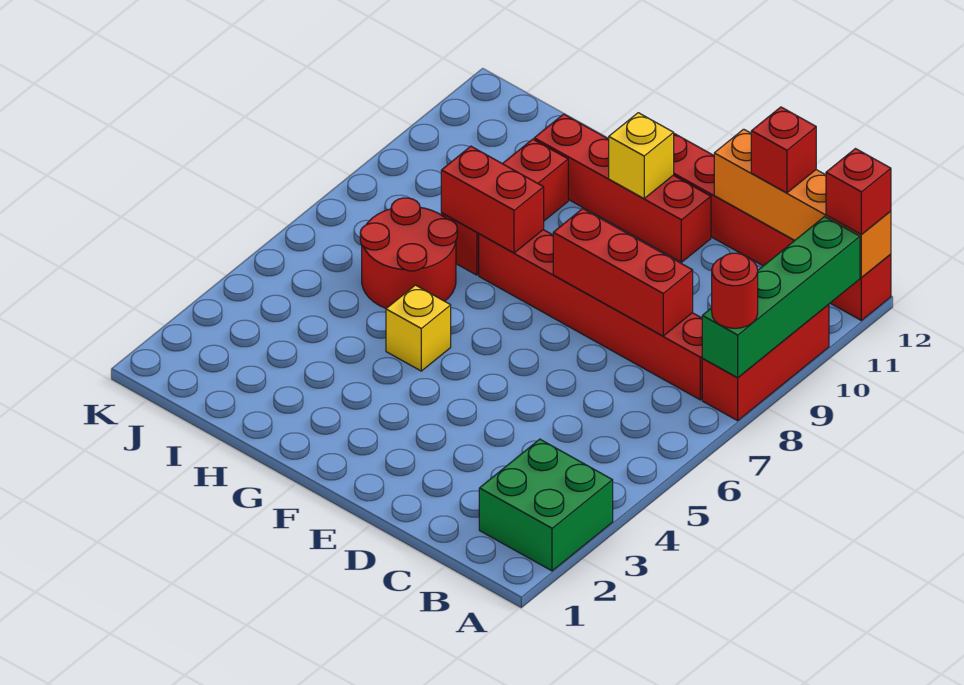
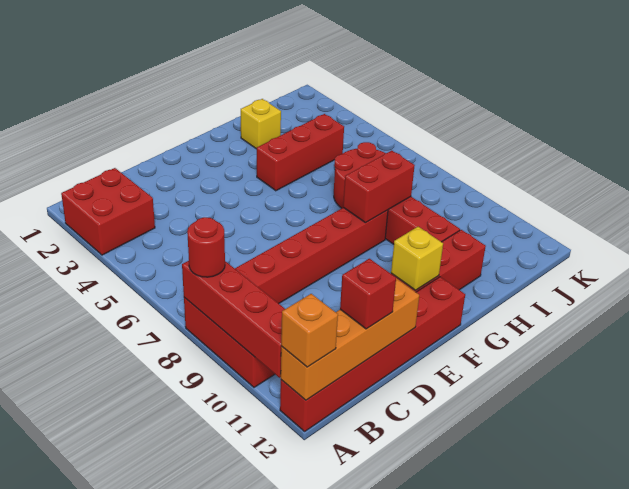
green 2x2 brick [479,439,613,571] -> red 2x2 brick [61,168,155,255]
green 1x4 brick [702,217,860,378] -> red 1x4 brick [182,261,285,378]
red 1x1 brick [826,149,891,234] -> orange 1x1 brick [281,294,338,367]
red 1x3 brick [553,209,693,336] -> red 1x3 brick moved to [257,114,344,191]
yellow 1x1 brick [386,285,451,371] -> yellow 1x1 brick moved to [241,99,281,149]

